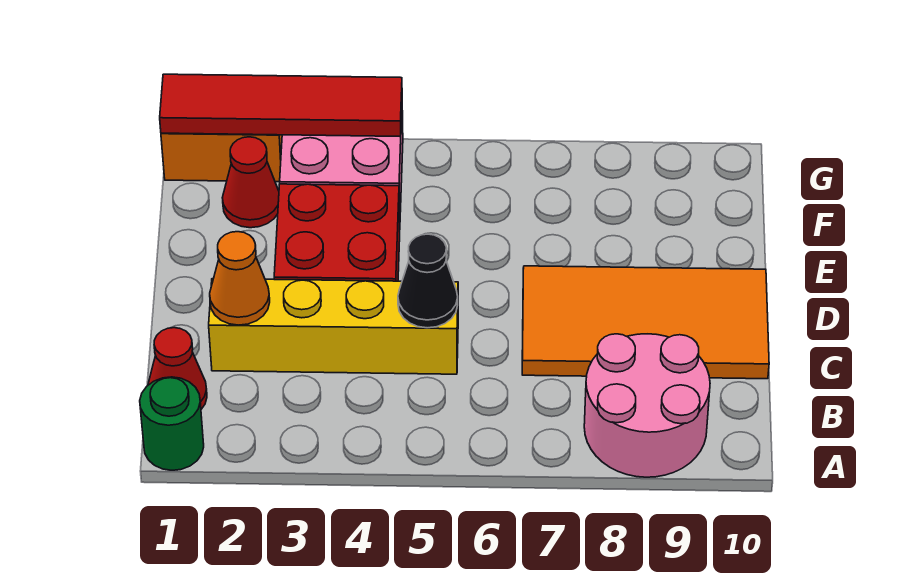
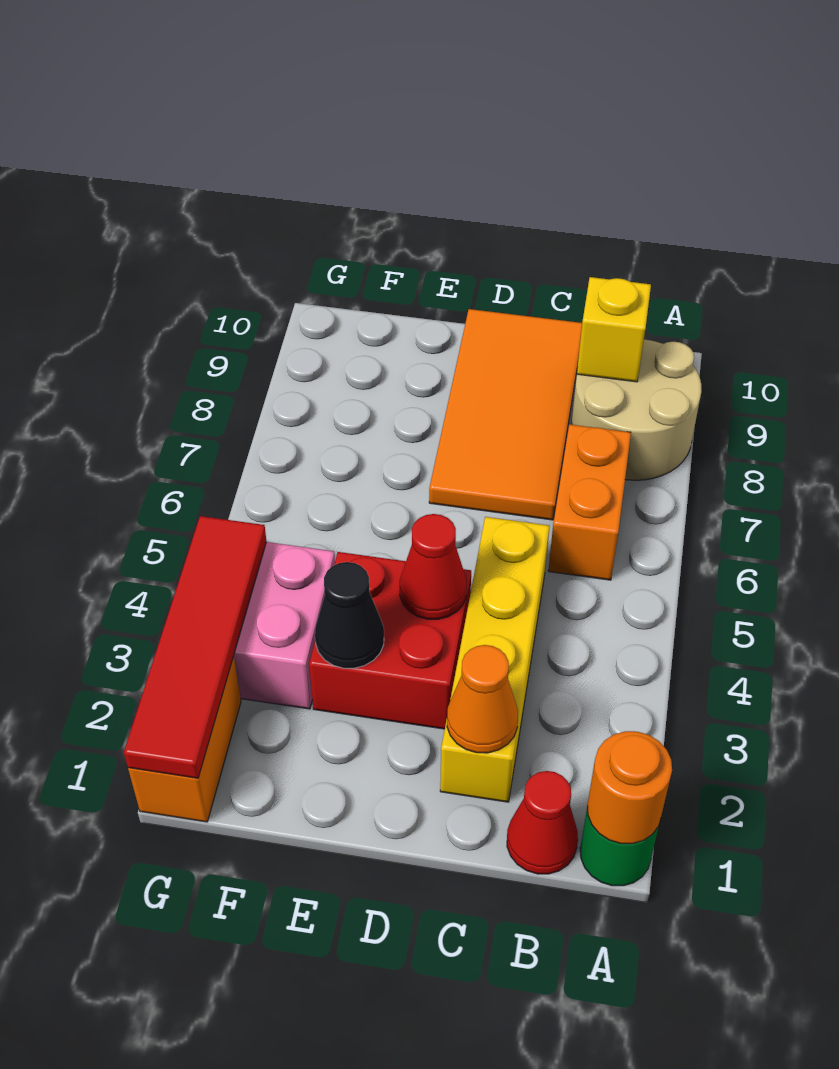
none -> orange 1x1 round brick [587,731,672,844]
pink 2x2 round brick [584,334,710,477] -> tan 2x2 round brick [571,339,701,480]
none -> orange 1x2 brick [548,424,631,580]
none -> yellow 1x1 brick [577,277,651,382]
black 1x1 cone [398,234,458,328] -> black 1x1 cone moved to [315,562,384,668]
red 1x1 cone [222,137,279,228] -> red 1x1 cone moved to [400,514,467,619]

